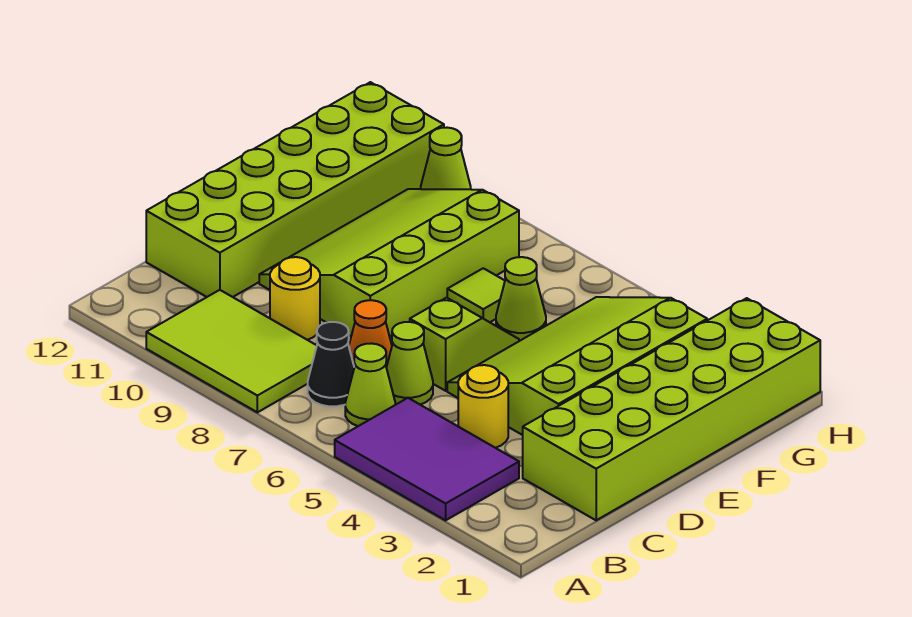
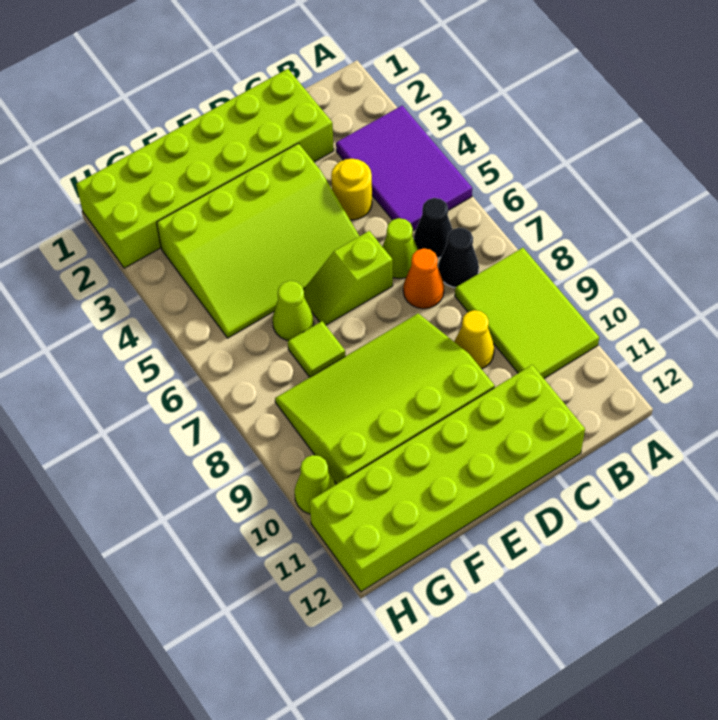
lime 1x1 cone [345,343,395,426] -> black 1x1 cone [414,198,453,258]
yellow 1x1 round brick [270,257,320,340] -> yellow 1x1 cone [454,310,494,369]
lime 3x4 slope [259,189,519,337] -> lime 3x4 slope turned to [275,313,495,484]

